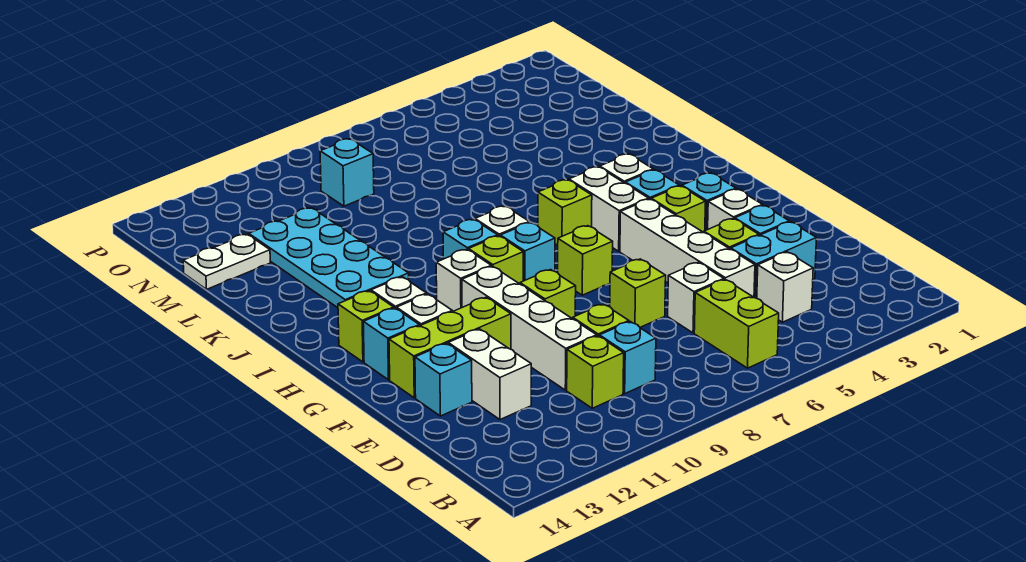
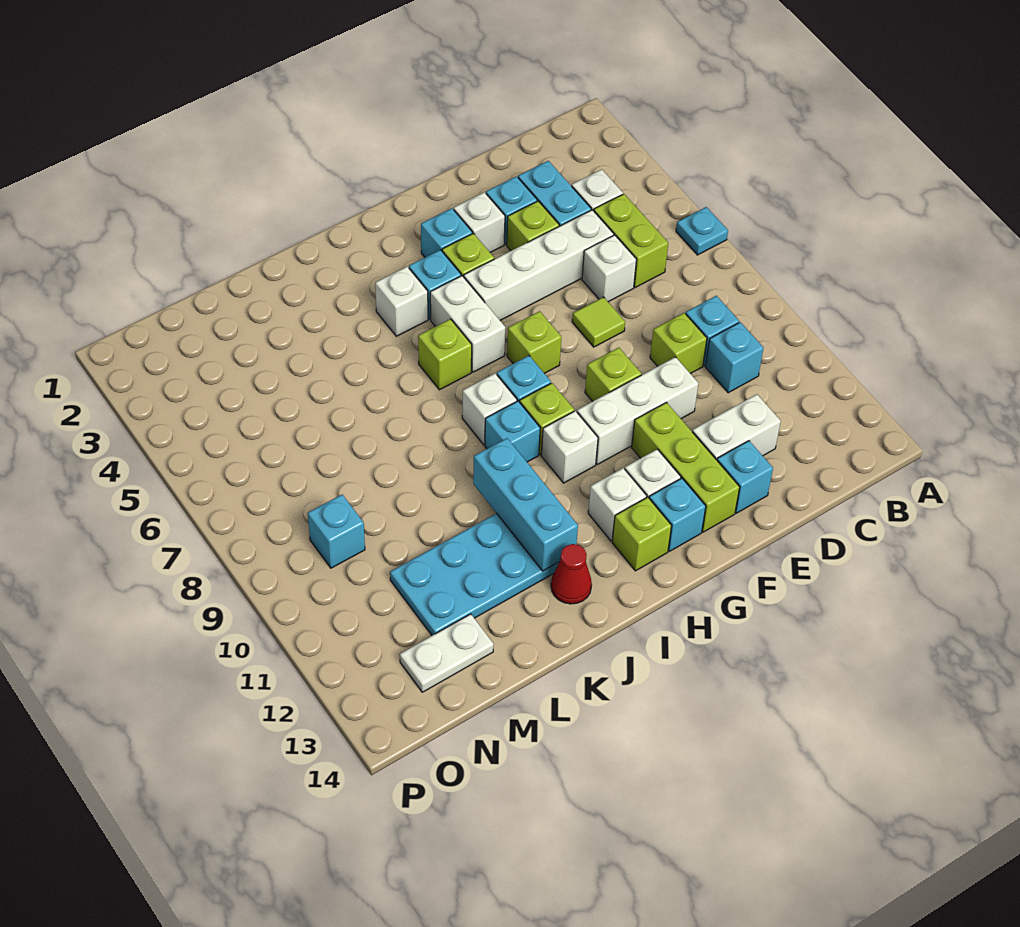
none -> cyan 1x1 plate [676,207,728,255]
lime 1x2 brick [694,279,779,368] -> lime 1x2 brick turned to [594,194,668,288]
lime 1x1 brick [567,336,624,408] -> cyan 1x1 brick [706,322,763,393]
white 1x4 brick [462,266,597,390] -> white 1x3 brick [577,357,698,464]
lime 1x1 brick [610,259,666,327] -> lime 1x1 tile [572,297,625,347]
white 1x2 brick [569,167,649,251] -> white 1x2 brick turned to [430,276,505,372]
none -> cyan 1x3 brick [473,438,578,571]
none -> red 1x1 cone [551,544,592,604]
white 1x2 plate [183,234,270,289] -> white 1x2 plate turned to [400,614,494,692]

